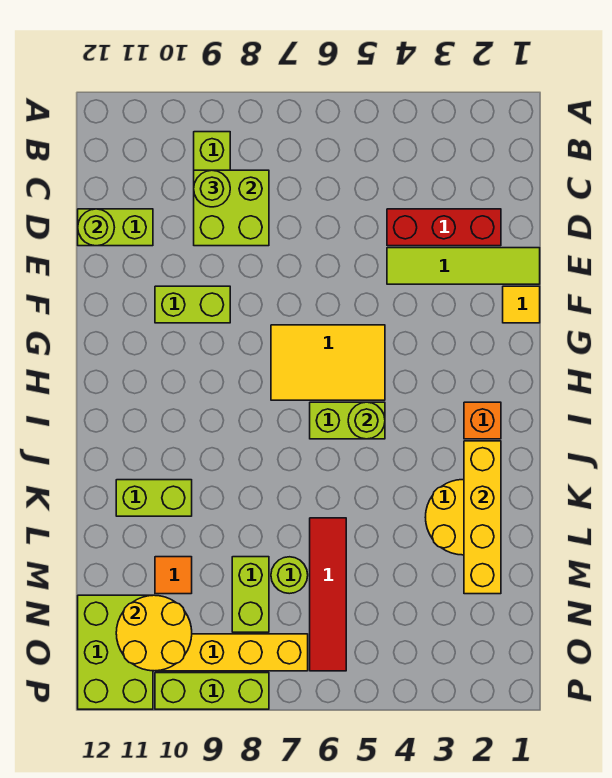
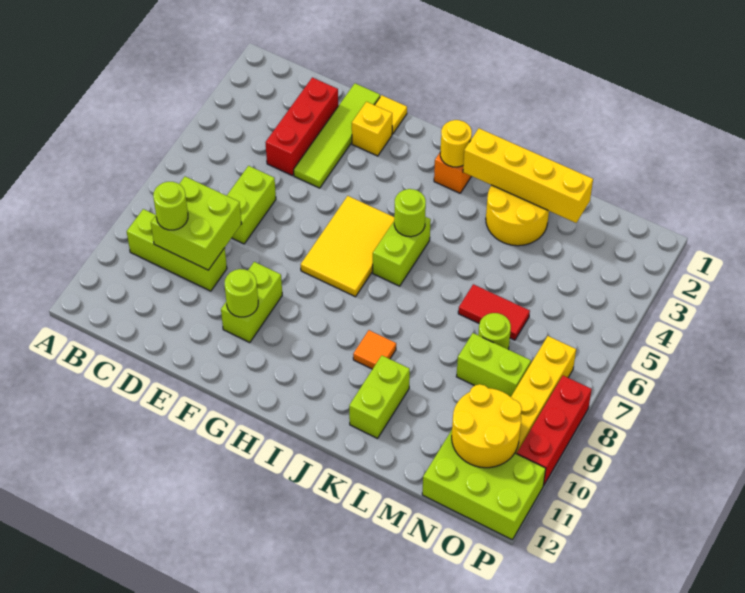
lime 1x2 brick [78,209,153,246] -> lime 1x2 brick moved to [227,166,276,244]
lime 1x1 round brick [78,209,114,246] -> lime 1x1 round brick moved to [225,269,258,317]
none -> yellow 1x1 brick [352,102,392,156]
none -> yellow 1x1 round brick [440,120,472,167]
red 1x4 tile [310,518,346,671] -> red 1x2 tile [458,284,530,340]
orange 1x1 tile [155,557,192,594] -> orange 1x1 tile moved to [353,330,396,369]
lime 1x3 brick [155,673,269,709] -> red 1x3 brick [517,376,592,486]

